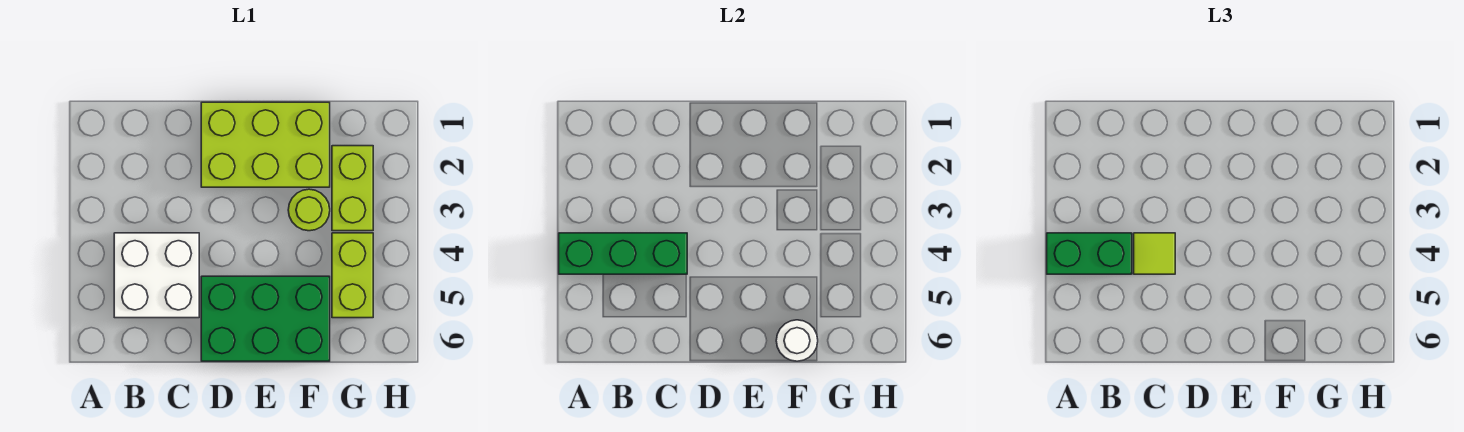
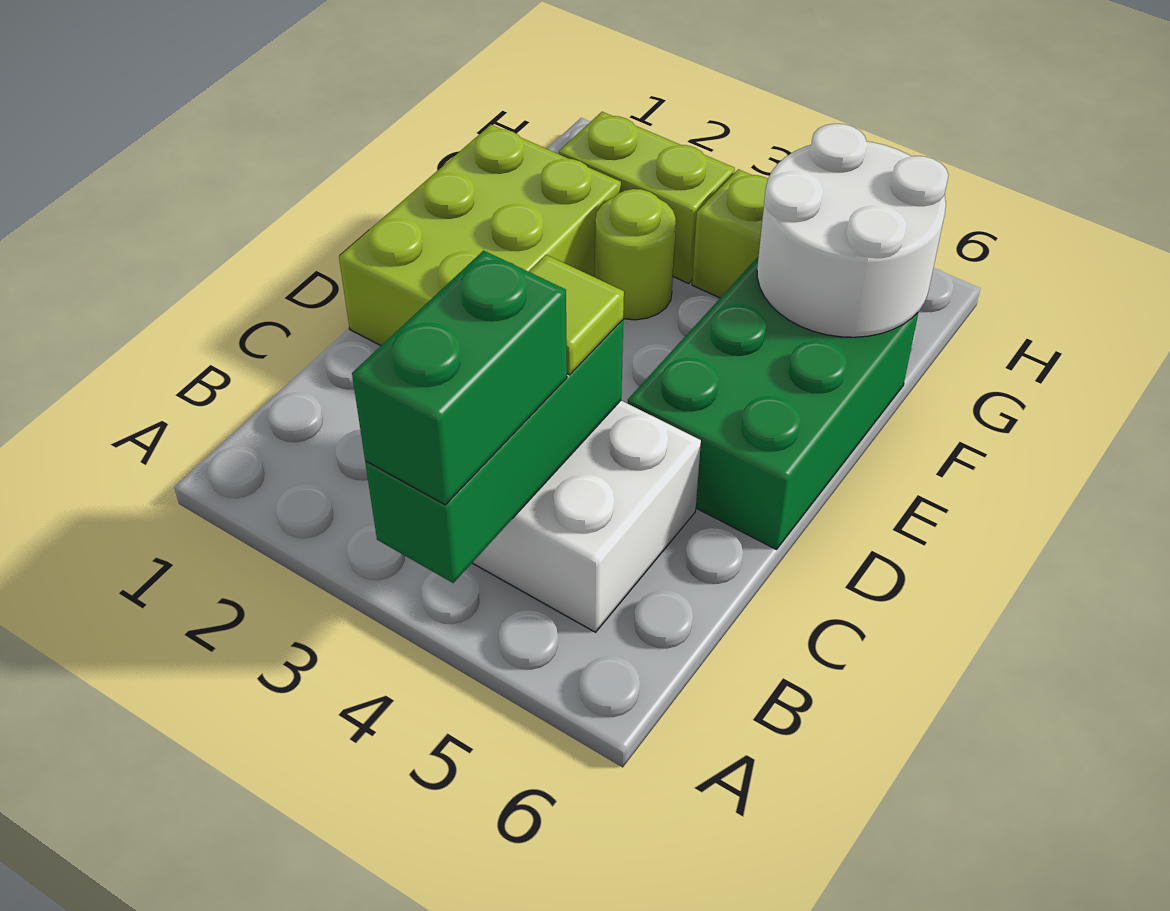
white 1x1 round brick [776,320,818,361] -> white 2x2 round brick [757,124,948,337]

